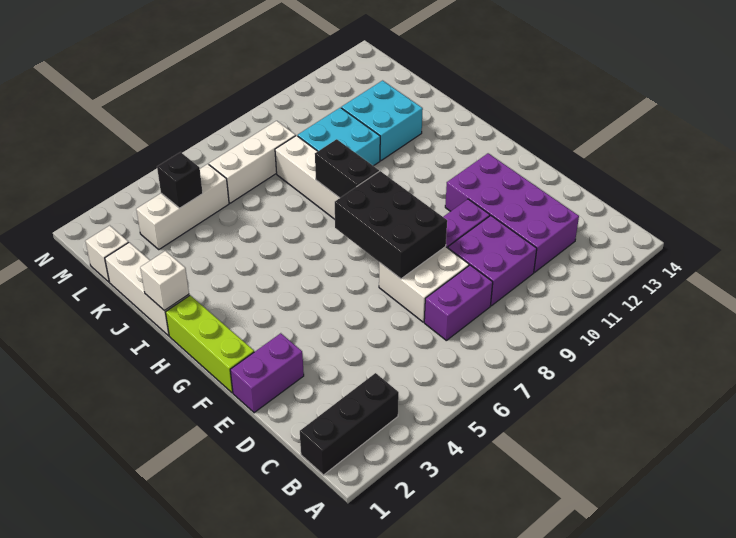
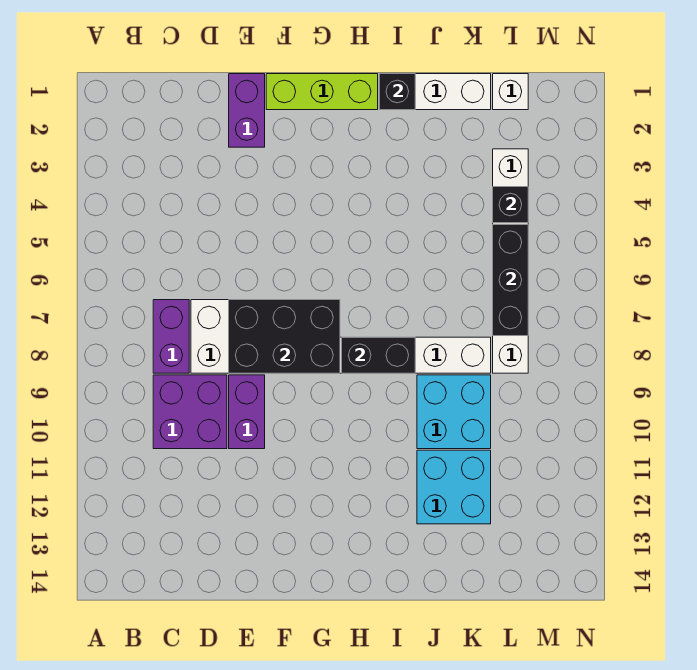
black 1x3 brick [300,373,399,475] -> black 1x3 brick moved to [493,224,528,336]
purple 2x4 brick [445,153,579,272] -> none
white 1x1 brick [140,251,189,311] -> black 1x1 brick [379,74,415,110]

